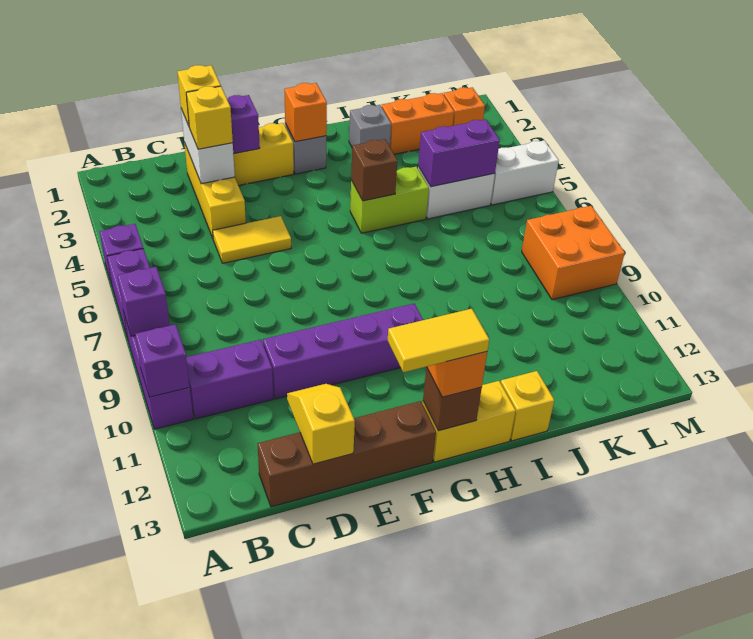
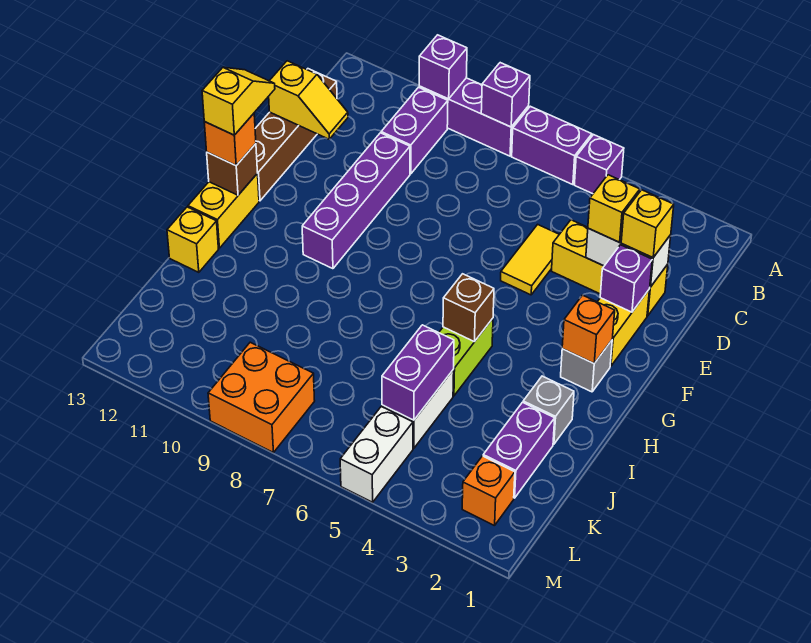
yellow 1x2 tile [388,309,489,372] -> yellow 1x2 slope [202,67,275,135]
orange 1x2 brick [382,93,454,154] -> purple 1x2 brick [483,402,555,498]

